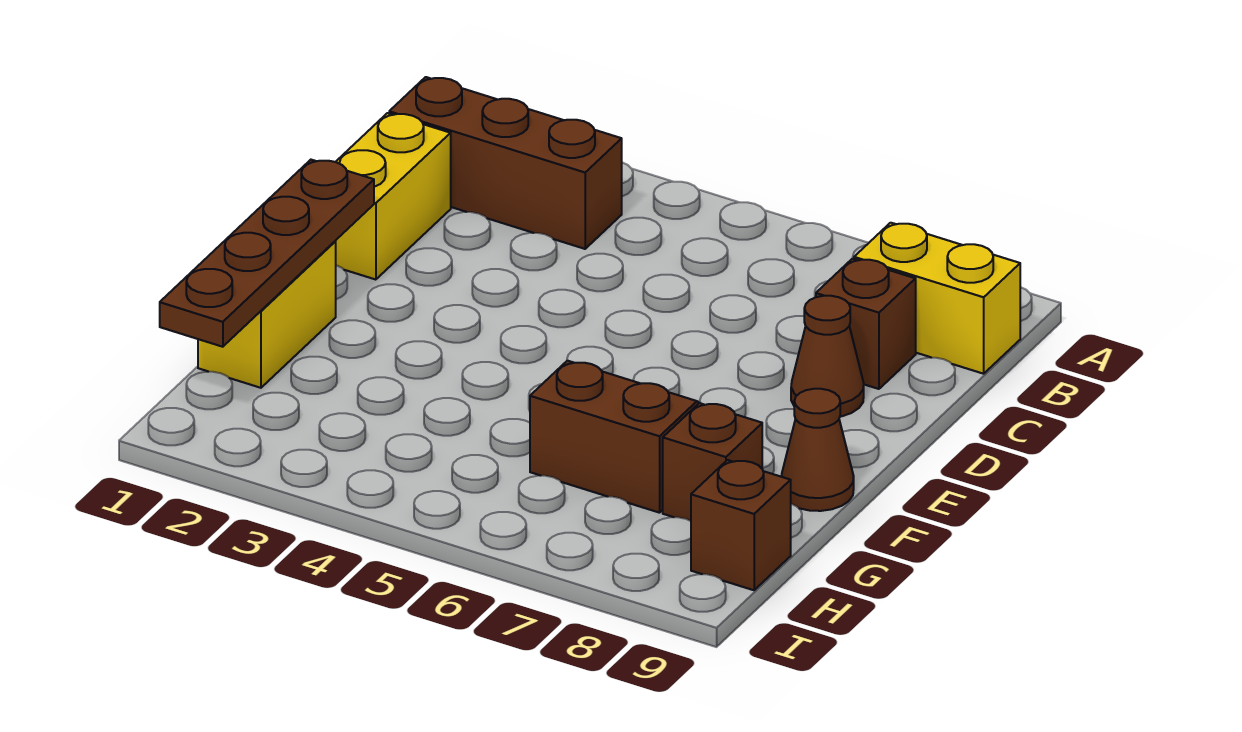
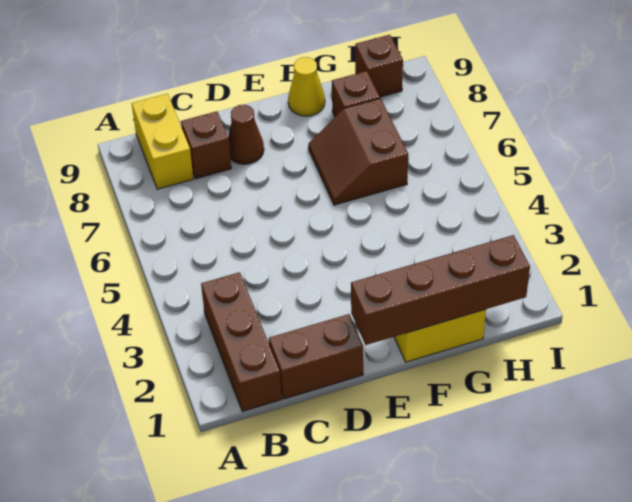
yellow 1x2 brick [336,113,451,280] -> brown 1x2 brick [269,314,363,399]
brown 1x4 plate [160,160,374,347] -> brown 1x4 brick [351,235,530,345]
brown 1x1 cone [781,389,854,511] -> yellow 1x1 cone [288,57,325,116]

